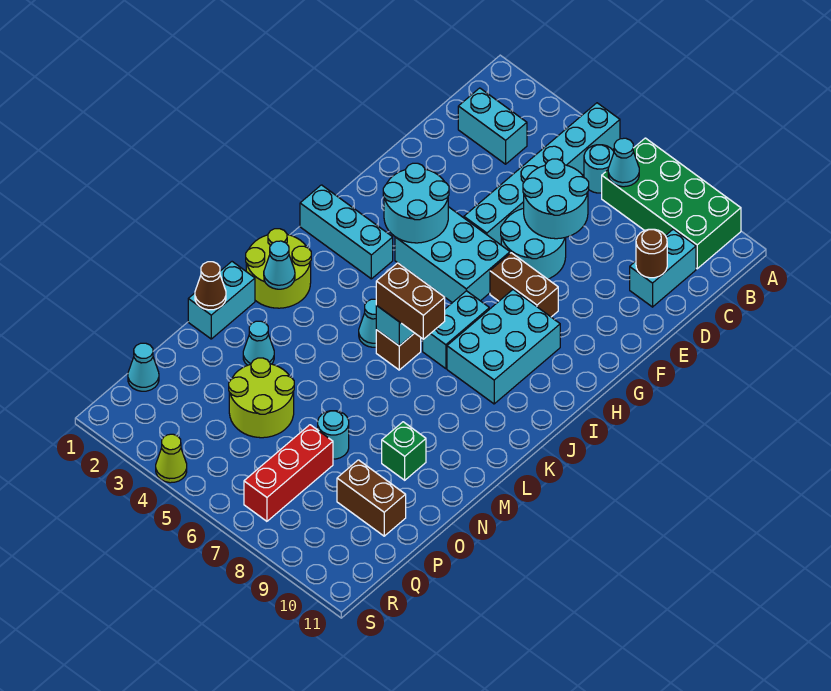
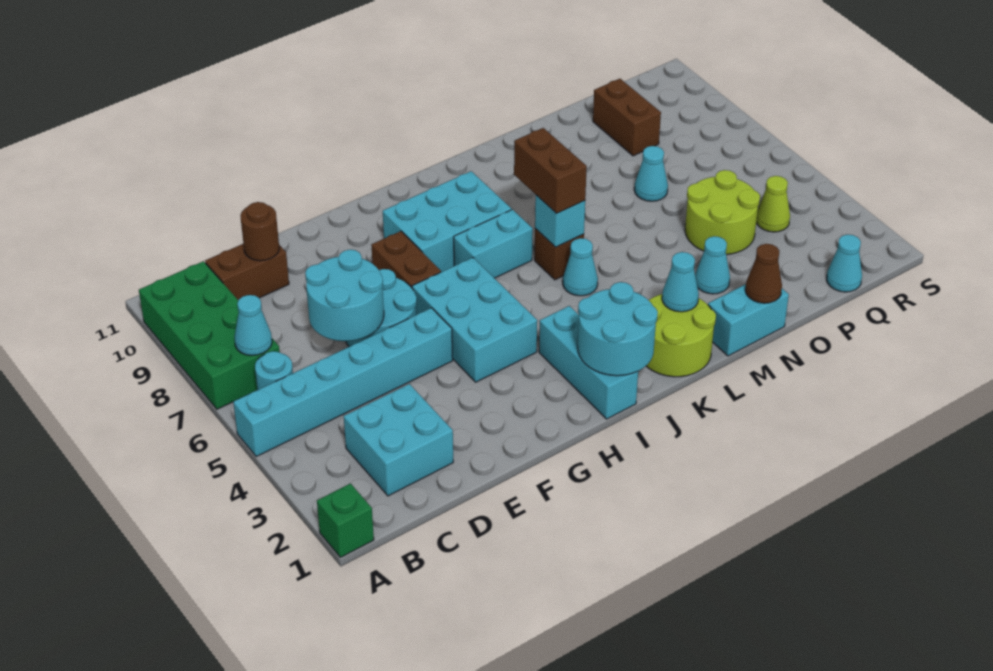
cyan 1x2 brick [458,88,527,164] -> cyan 2x2 brick [344,384,453,496]
cyan 1x2 brick [630,229,696,307] -> brown 1x2 brick [205,244,289,300]
cyan 2x2 round brick [383,163,449,243] -> cyan 2x2 round brick moved to [578,282,658,376]
green 1x1 brick [382,422,426,480] -> green 1x1 brick moved to [317,484,374,557]
cyan 1x1 round brick [318,411,349,459] -> cyan 1x1 cone [634,146,668,201]
red 1x3 brick [244,425,333,521] -> none
lime 1x1 cone [156,434,187,483] -> lime 1x1 cone moved to [756,176,790,232]

